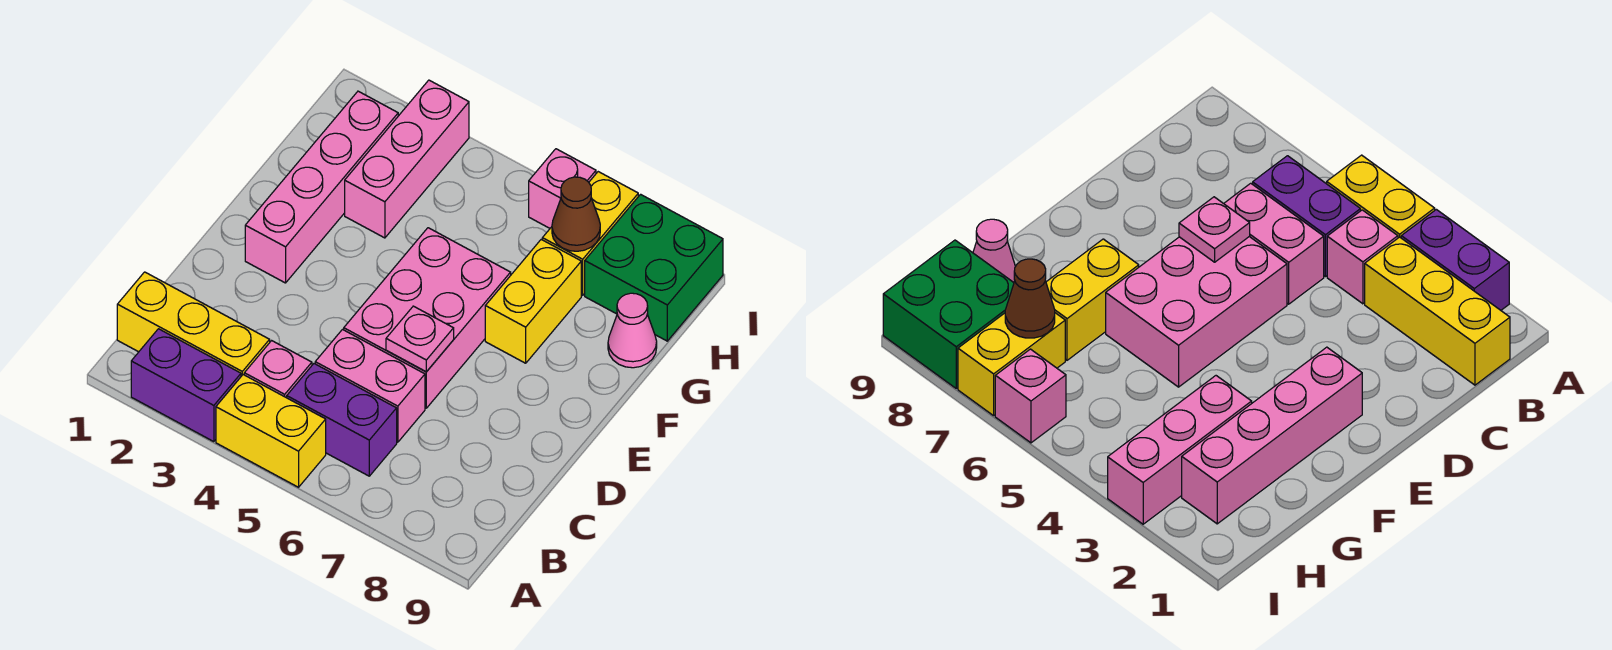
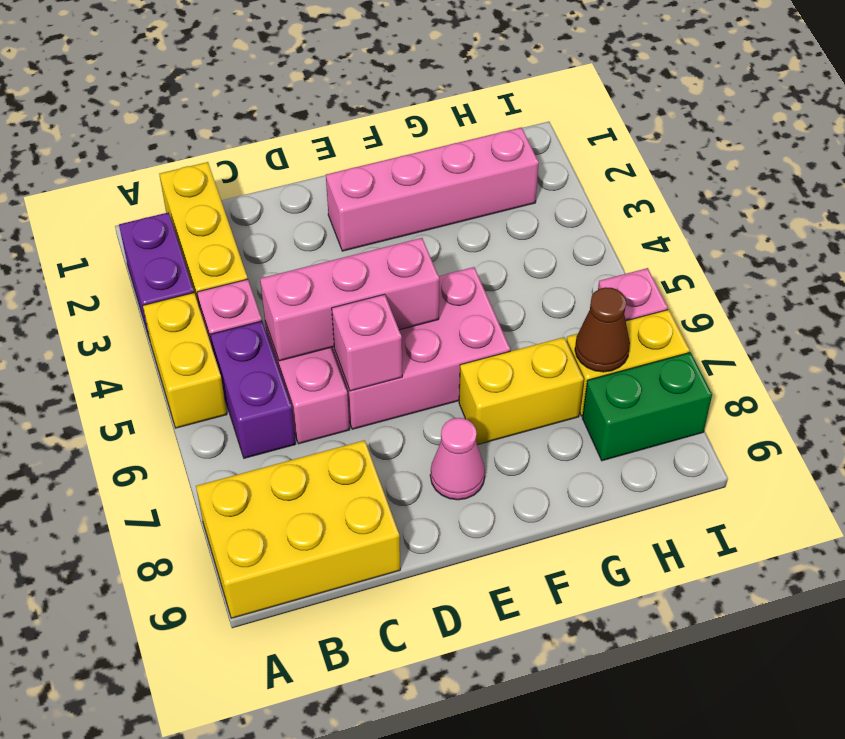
none -> yellow 2x3 brick [196,440,400,618]
pink 1x1 plate [386,306,454,372] -> pink 1x1 brick [332,294,402,391]
pink 1x3 brick [345,80,469,238] -> pink 1x3 brick moved to [260,238,439,361]
pink 1x1 cone [608,293,657,368] -> pink 1x1 cone moved to [430,418,485,500]
green 2x2 brick [585,194,723,341] -> green 1x2 brick [582,352,712,461]

